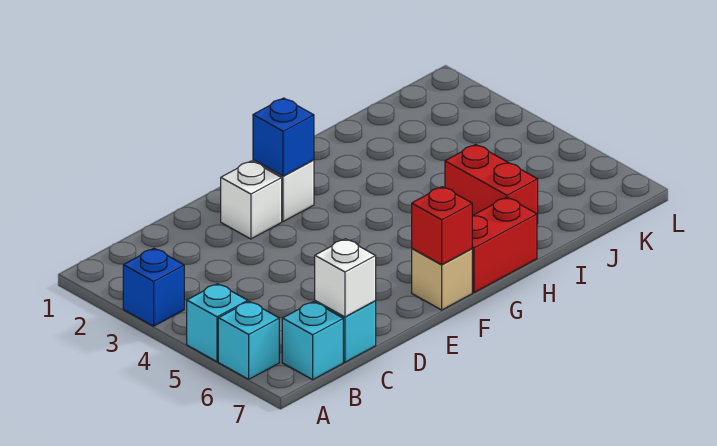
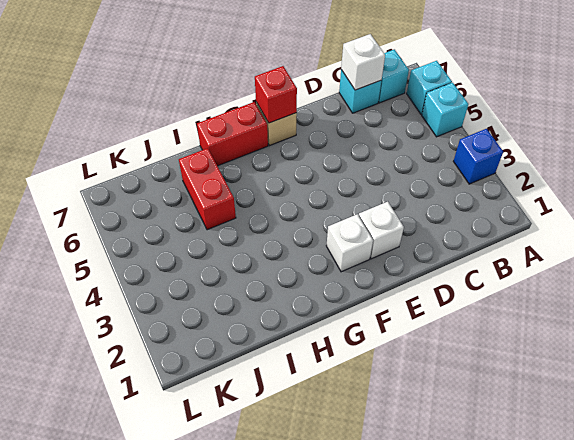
blue 1x1 brick [253,98,314,176] -> none

